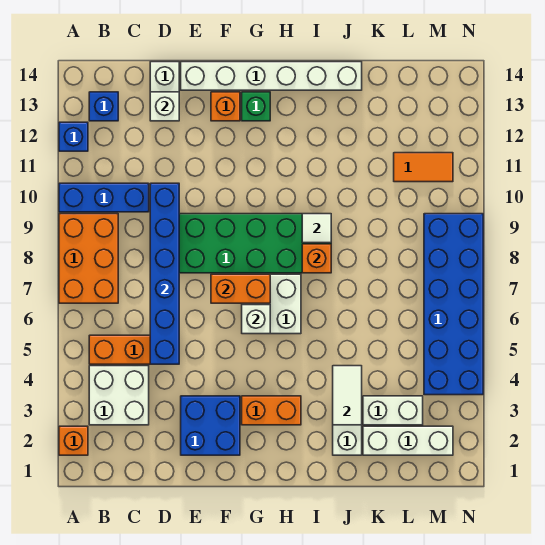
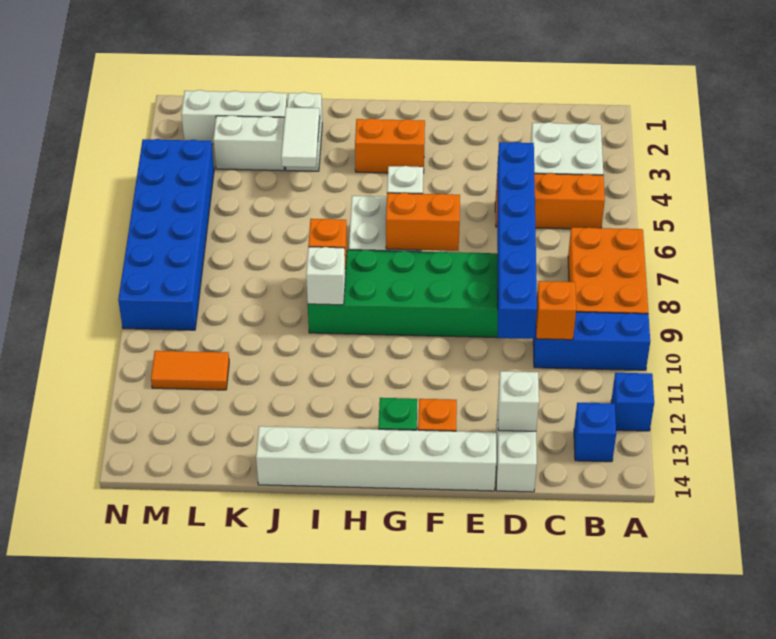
orange 1x1 brick [59,426,88,455] -> orange 1x1 brick moved to [536,281,576,340]
blue 2x2 brick [181,396,240,455] -> none
white 1x1 tile [302,214,331,243] -> white 1x1 brick [306,247,345,305]

